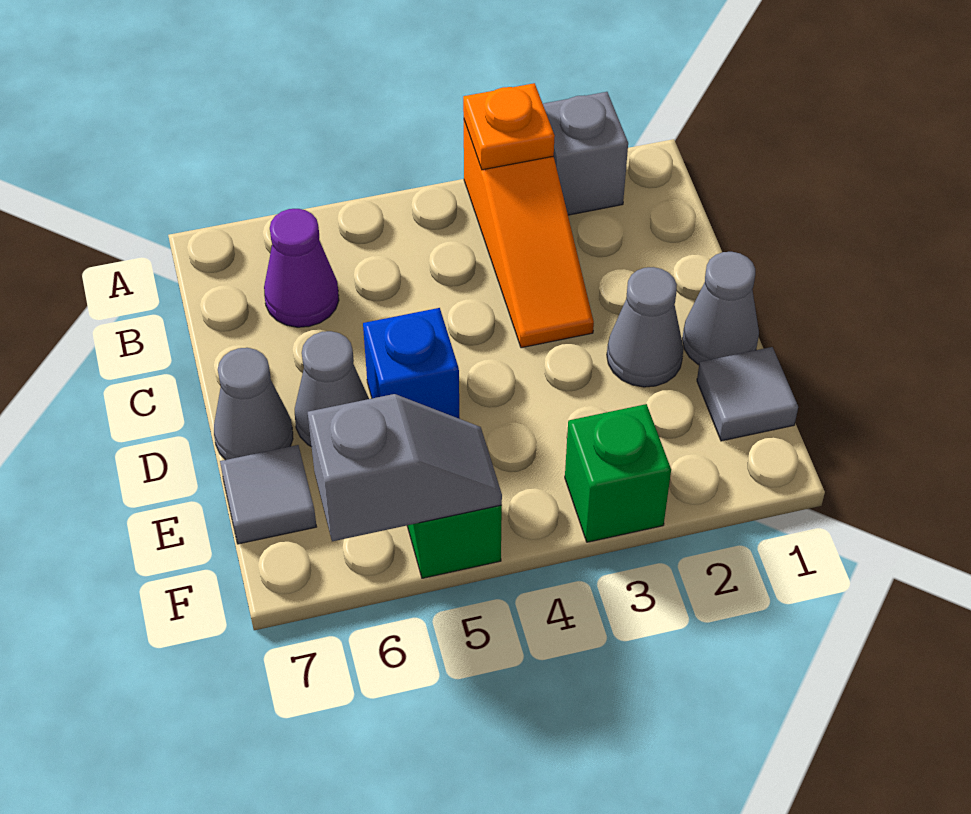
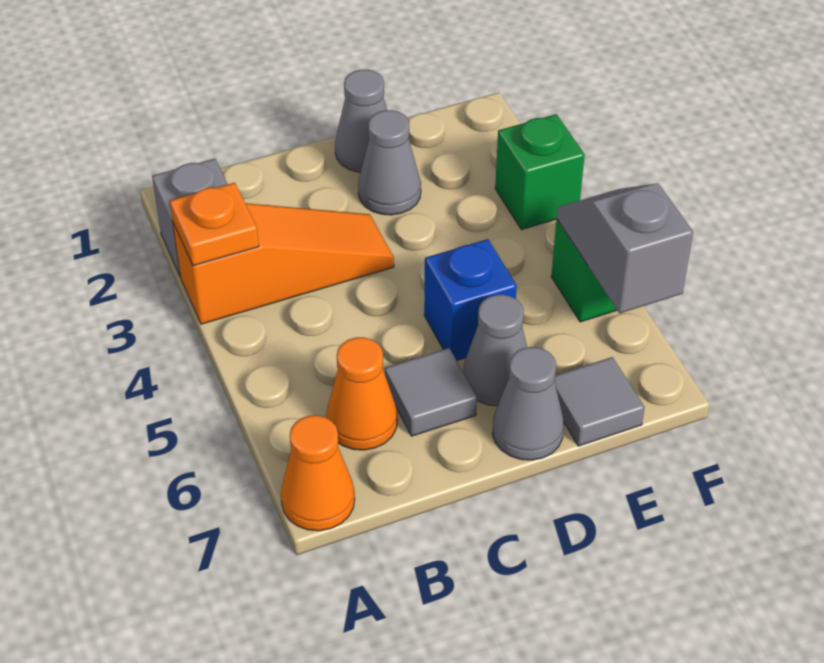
none -> orange 1x1 cone [281,415,355,531]
purple 1x1 cone [264,209,339,327] -> orange 1x1 cone [326,337,397,450]
grey 1x1 tile [697,347,798,441] -> grey 1x1 tile moved to [385,348,477,436]

